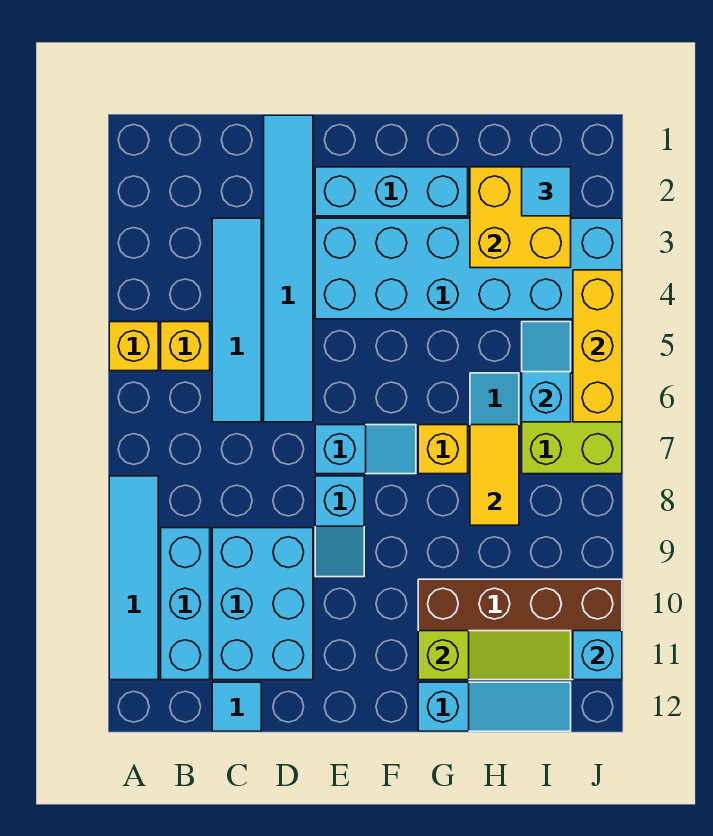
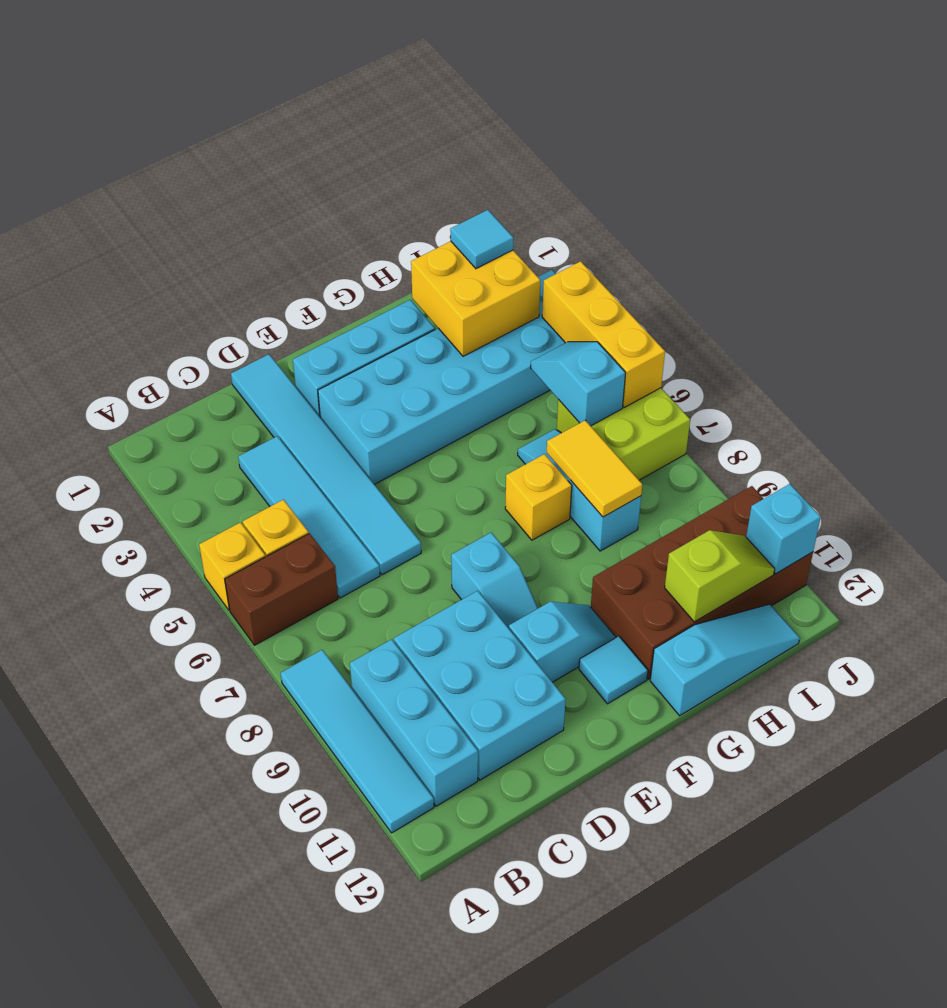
none -> brown 1x2 brick [225,533,338,645]
cyan 1x1 tile [212,682,261,731] -> cyan 1x1 tile moved to [579,636,648,704]
cyan 1x2 slope [315,425,416,474] -> cyan 1x2 slope moved to [509,602,616,682]
lime 1x3 slope [418,631,571,680] -> lime 1x2 slope [665,530,775,622]

